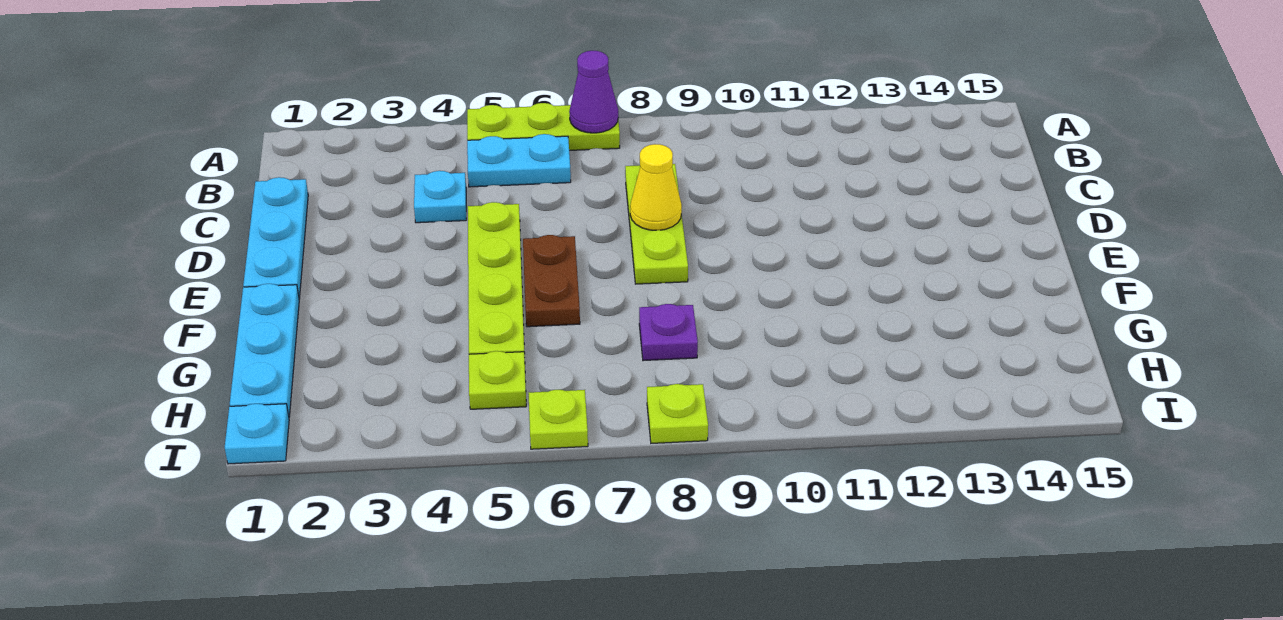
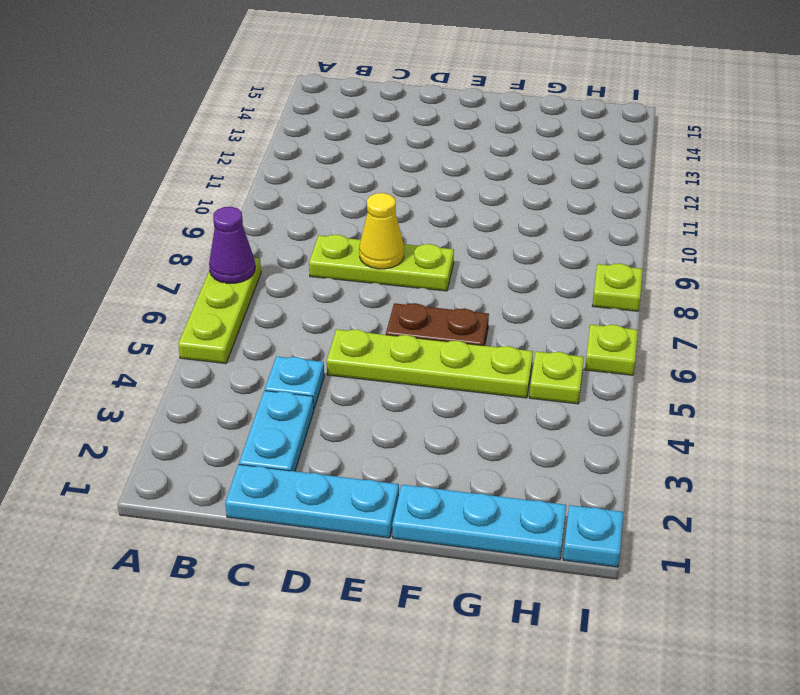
cyan 1x2 plate [467,134,571,187] -> cyan 1x2 plate moved to [239,391,314,471]
purple 1x1 plate [639,304,698,361] -> none

